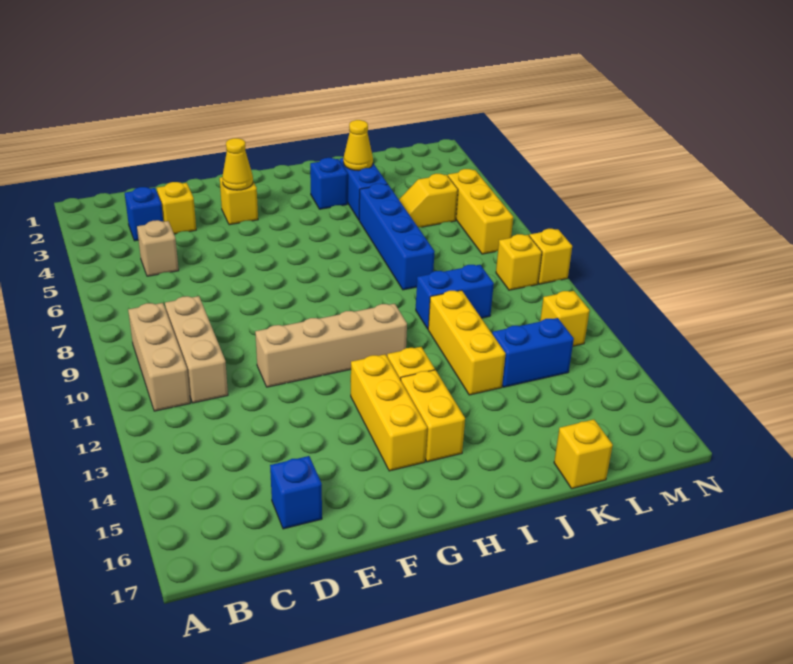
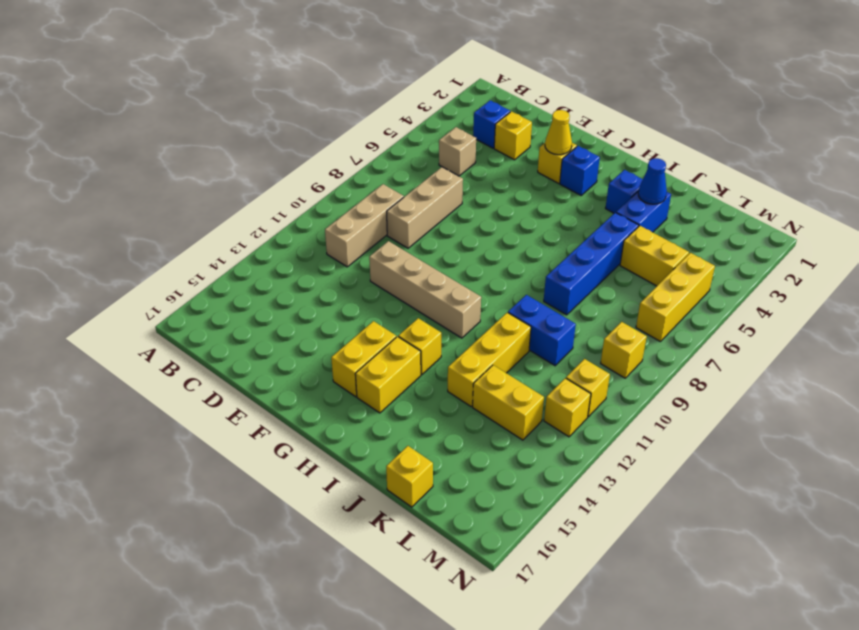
tan 1x3 brick [128,303,190,411] -> tan 1x3 brick moved to [387,167,463,248]
blue 1x1 brick [270,456,322,529] -> blue 1x1 brick moved to [560,146,600,195]
yellow 1x3 brick [350,354,427,471] -> yellow 1x2 brick [331,321,396,397]
yellow 1x1 cone [343,120,373,171] -> blue 1x1 cone [638,158,667,204]
yellow 1x2 slope [399,174,458,227] -> yellow 1x2 brick [620,226,689,286]
blue 1x2 brick [492,318,574,387] -> yellow 1x2 brick [473,365,544,440]
yellow 1x1 brick [529,229,572,284] -> yellow 1x1 brick moved to [566,359,610,417]

